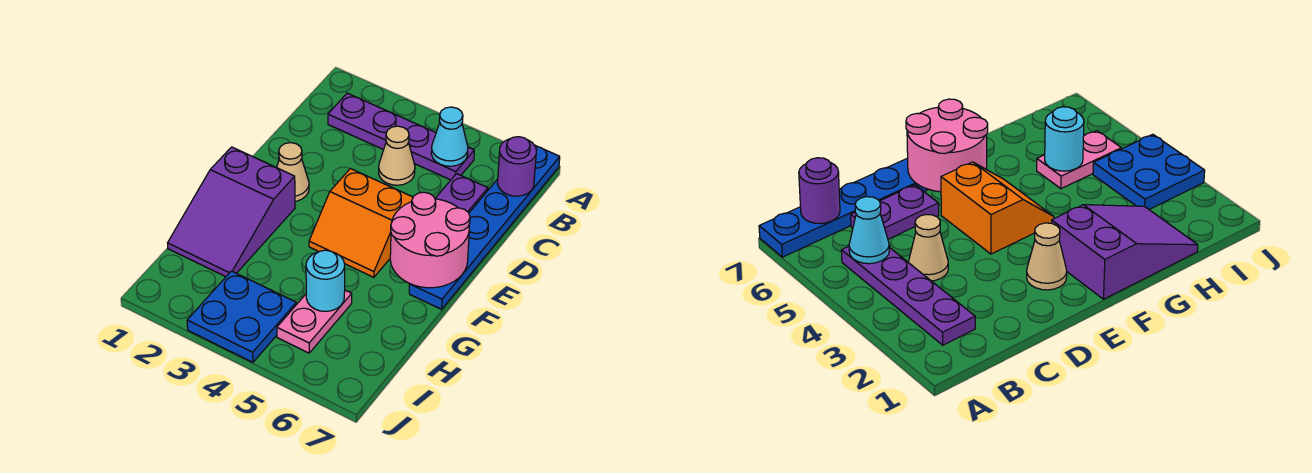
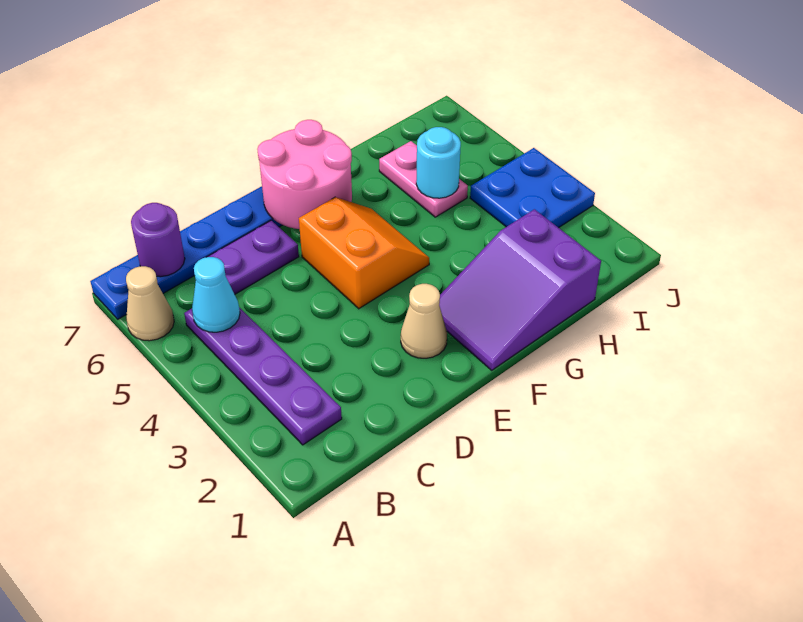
tan 1x1 cone [379,126,415,185] -> tan 1x1 cone moved to [126,266,174,341]
purple 2x3 slope [168,147,295,277] -> purple 2x3 slope turned to [439,209,601,370]
pink 1x2 plate [277,290,352,353] -> pink 1x2 plate turned to [379,141,468,217]

